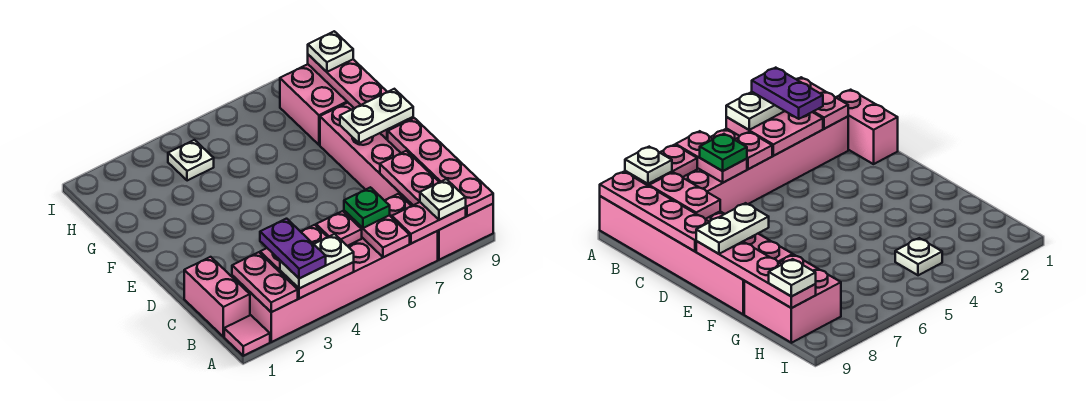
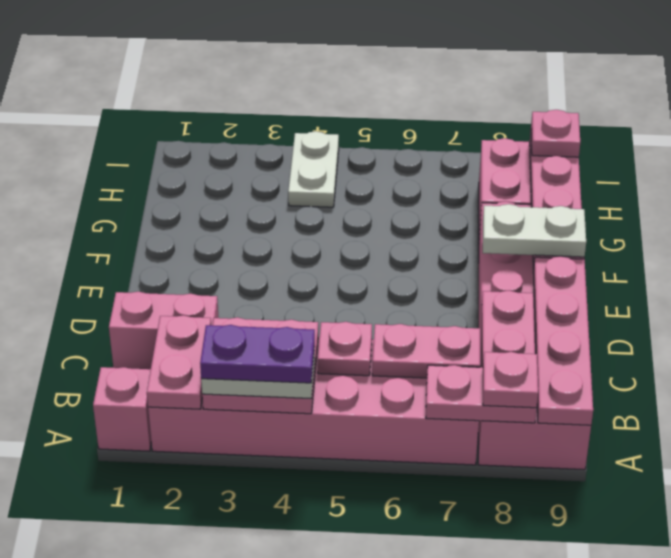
pink 1x1 tile [224,315,270,356] -> pink 1x1 brick [93,367,151,451]
purple 1x2 plate [260,219,326,279] -> purple 1x2 plate turned to [200,325,315,383]
pink 1x2 plate [344,211,410,257] -> pink 1x2 plate turned to [372,324,480,378]
white 1x1 plate [420,179,466,220] -> pink 1x1 plate [483,352,538,408]
pink 1x2 brick [184,257,250,337] -> pink 1x2 brick turned to [109,292,219,369]
green 1x1 plate [344,187,390,228] -> none
white 1x1 plate [168,140,214,181] -> white 1x2 plate [288,131,339,207]
white 1x1 plate [308,31,353,72] -> pink 1x1 plate [531,110,580,157]

